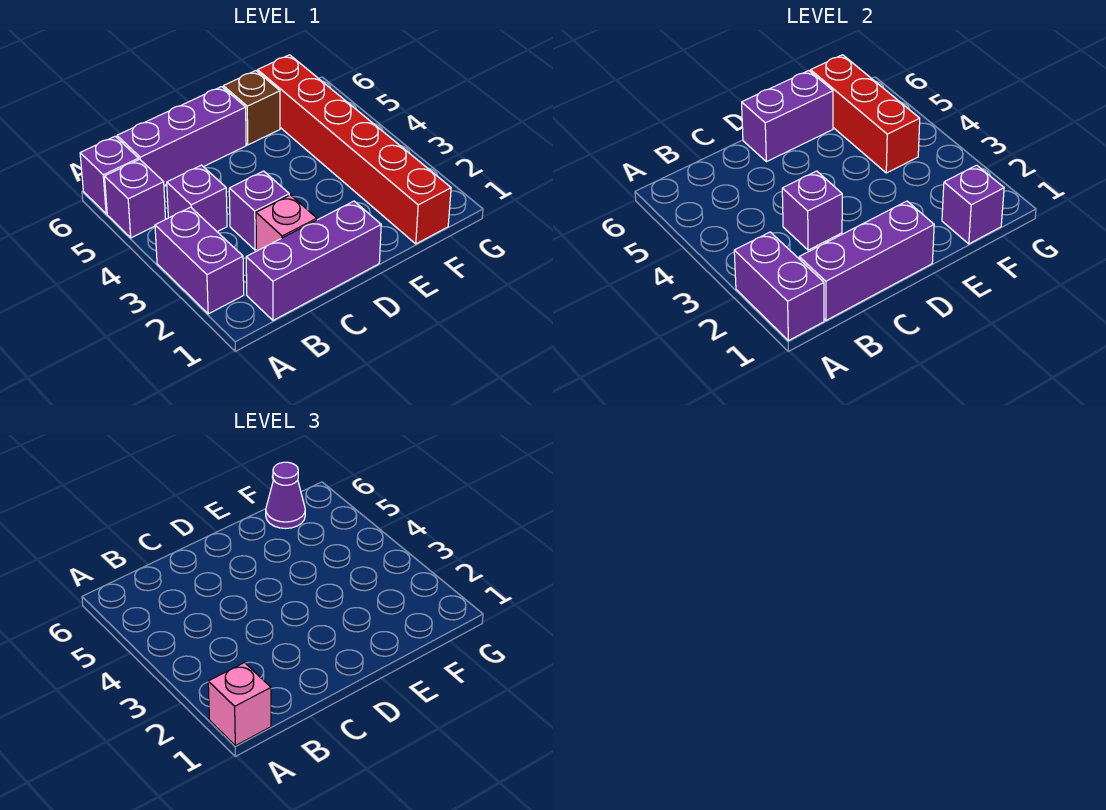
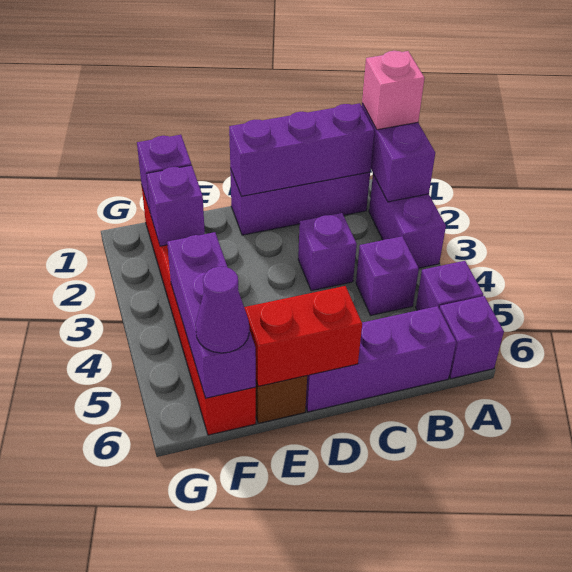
pink 1x1 brick [256,195,317,251] -> none
purple 1x1 brick [782,171,842,250] -> purple 1x1 brick moved to [146,165,205,246]
purple 1x2 brick [742,71,833,162] -> red 1x2 brick [244,286,362,386]
red 1x3 brick [811,55,920,173] -> purple 1x3 brick [167,232,256,398]

